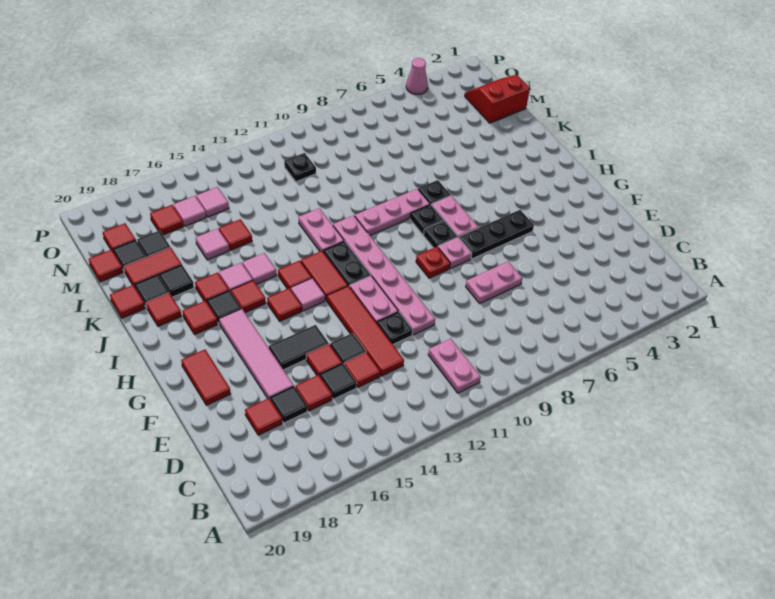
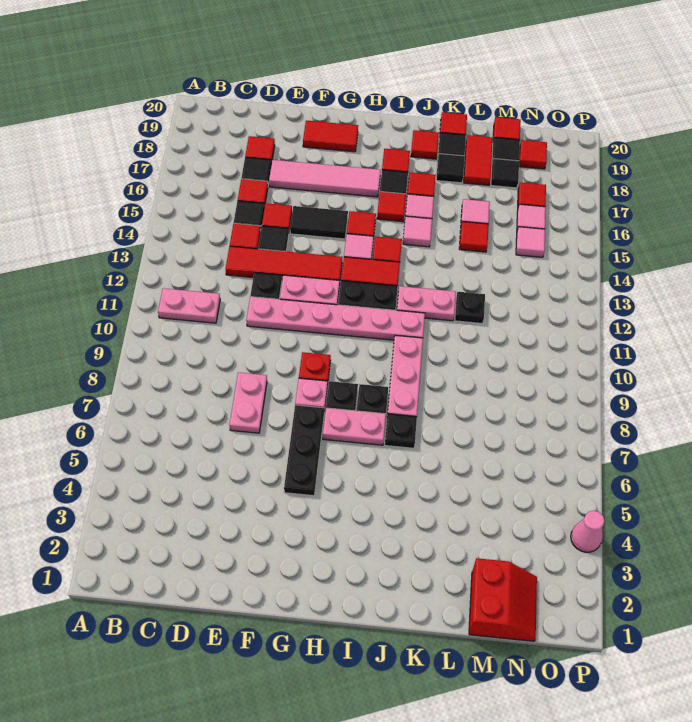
black 1x2 tile [269,325,329,370] -> black 1x2 tile turned to [290,206,348,239]
black 1x1 plate [284,153,316,182] -> black 1x1 plate moved to [455,292,485,324]

